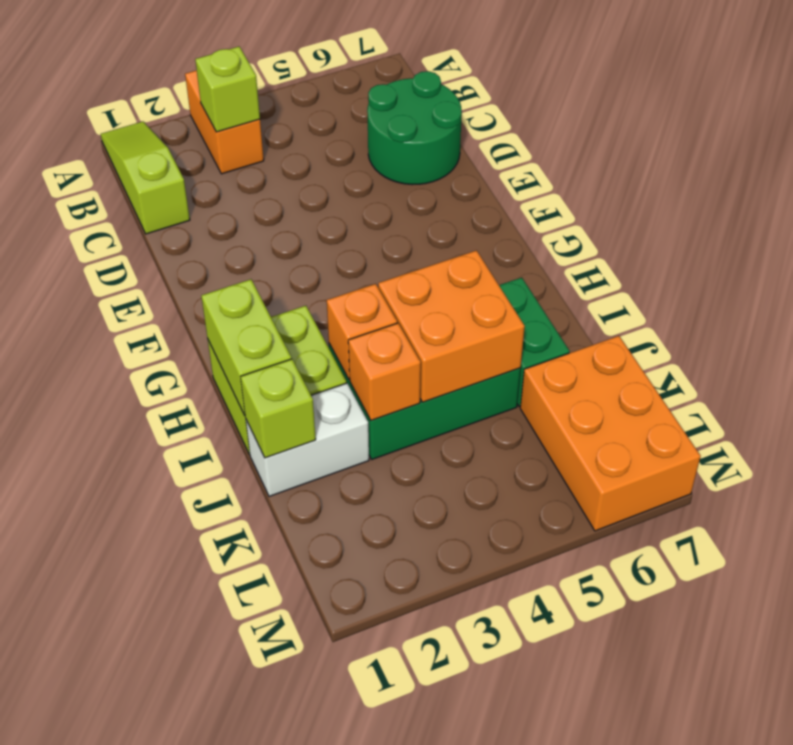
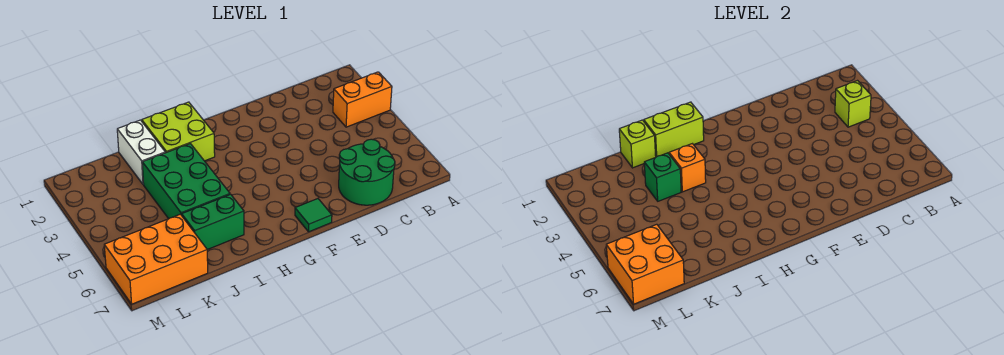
lime 1x3 slope [101,122,190,234] -> none
none -> green 1x1 tile [295,199,332,232]
orange 2x2 brick [378,250,525,402] -> orange 2x2 brick moved to [606,224,684,304]
orange 1x1 brick [348,323,421,420] -> green 1x1 brick [644,153,681,201]

